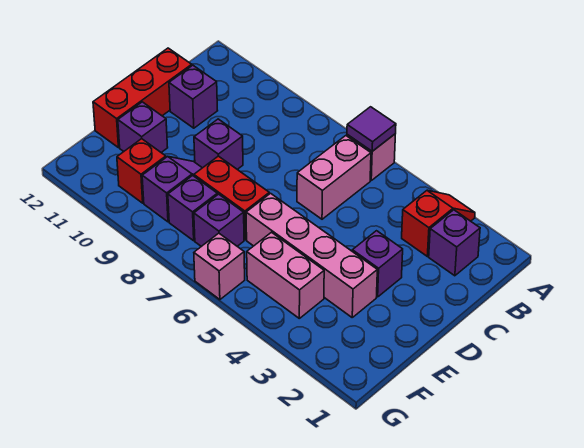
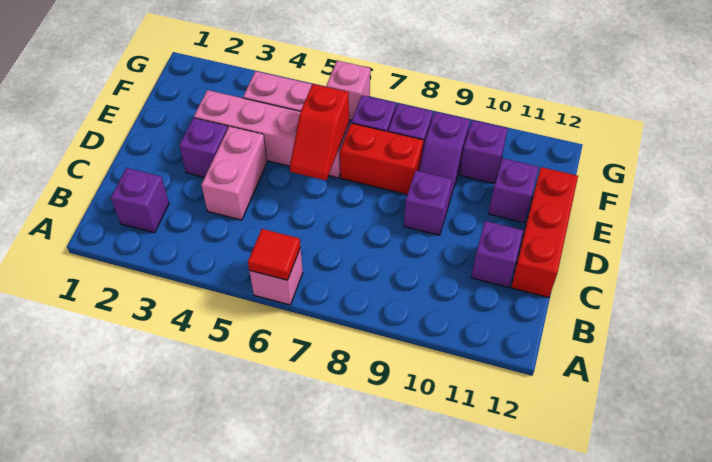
red 1x2 slope [402,190,475,256] -> red 1x2 slope moved to [290,84,349,180]
purple 1x1 tile [347,107,396,151] -> red 1x1 tile [248,229,301,280]
pink 1x2 brick [297,136,371,219] -> pink 1x2 brick moved to [201,126,267,220]
red 1x1 brick [117,139,166,203] -> purple 1x1 brick [460,120,508,184]

